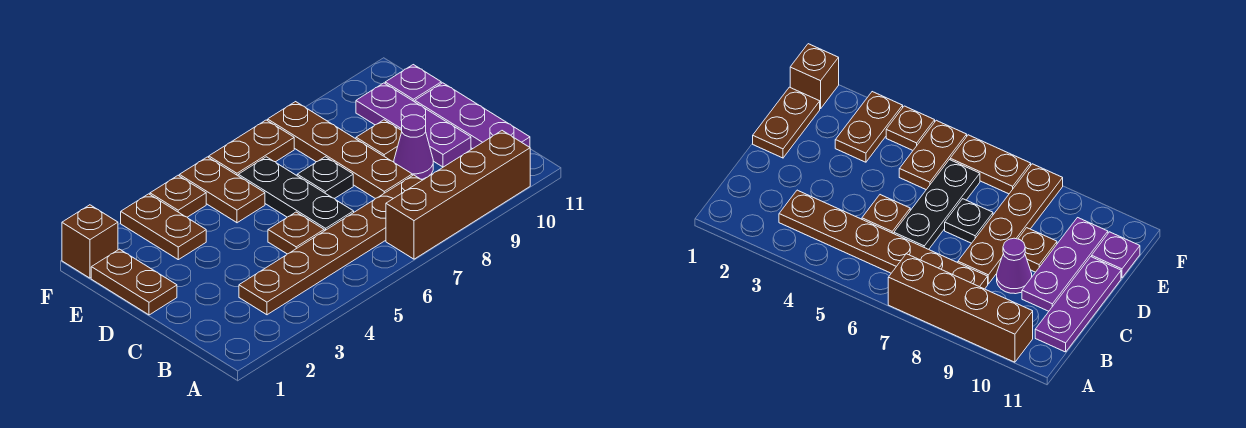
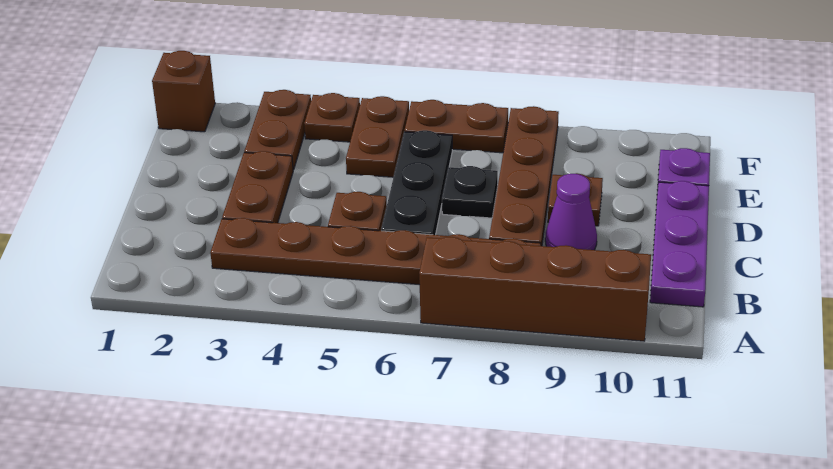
purple 1x3 plate [356,83,471,167] -> none
brown 1x2 plate [91,249,177,315] -> brown 1x2 plate moved to [222,151,293,223]

